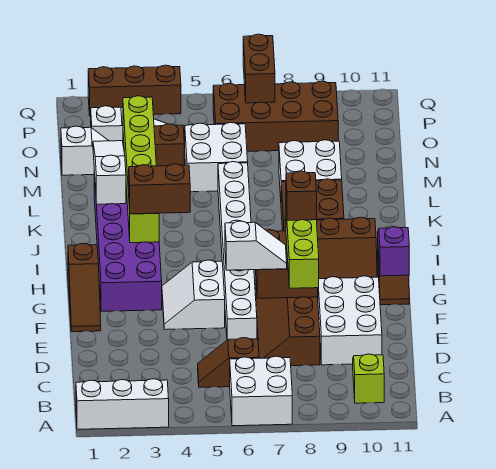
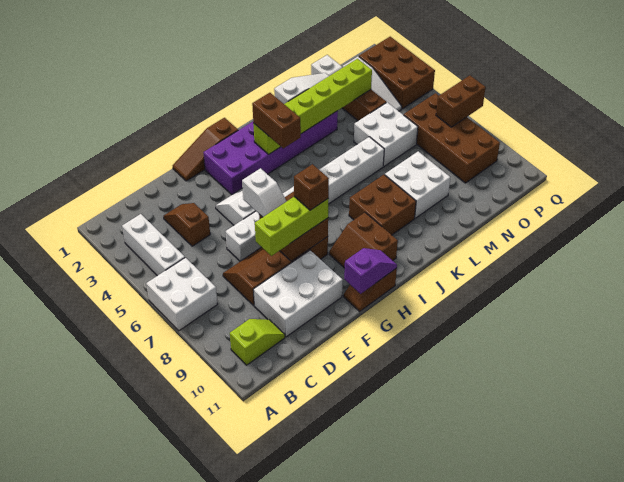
white 1x3 brick [76,379,169,429] -> white 1x3 brick moved to [122,214,185,276]
brown 1x2 slope [198,338,259,387] -> brown 1x2 slope moved to [163,203,210,246]
brown 1x3 brick [88,65,181,116] -> brown 2x3 brick [359,37,435,109]

